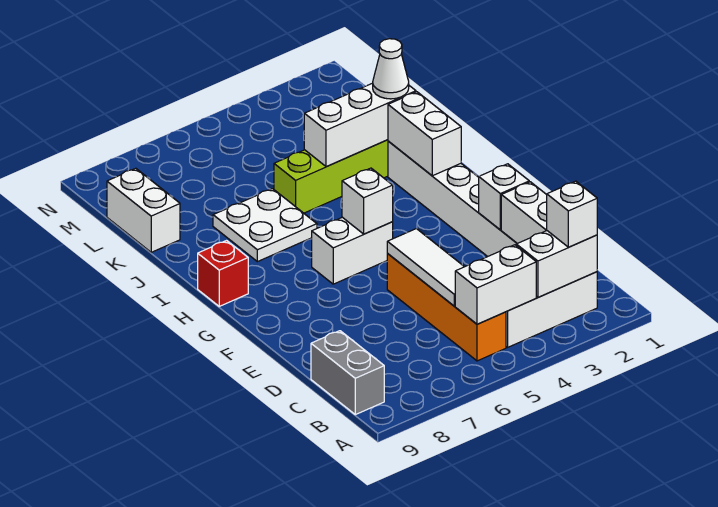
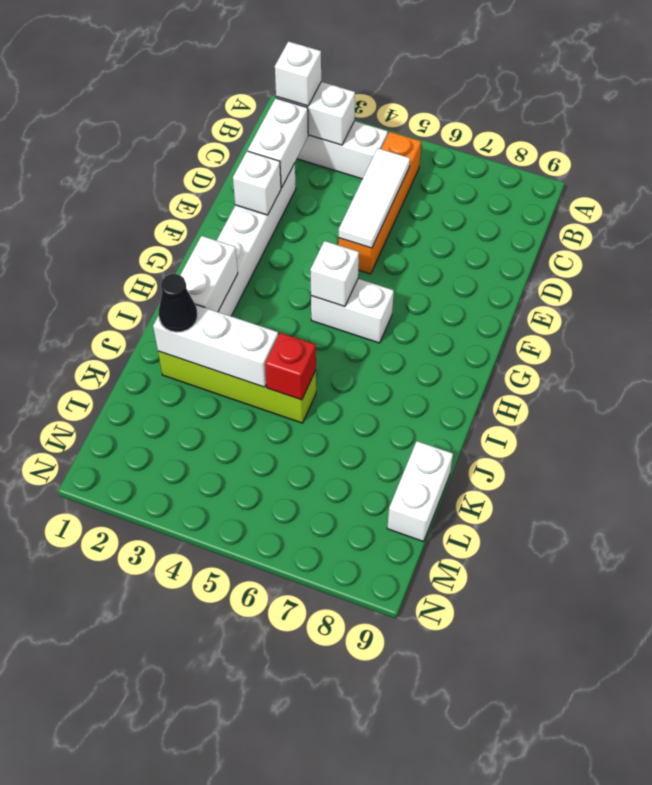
white 1x2 brick [455,245,536,324] -> none
grey 1x2 brick [311,331,384,415] -> none
red 1x1 brick [198,241,248,306] -> red 1x1 brick moved to [265,333,316,400]
white 2x2 plate [213,189,317,262] -> none
white 1x1 cone [373,39,409,99] -> black 1x1 cone [159,274,197,332]

